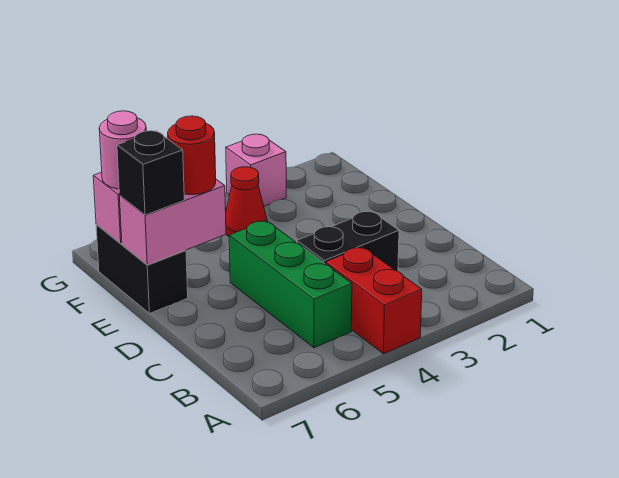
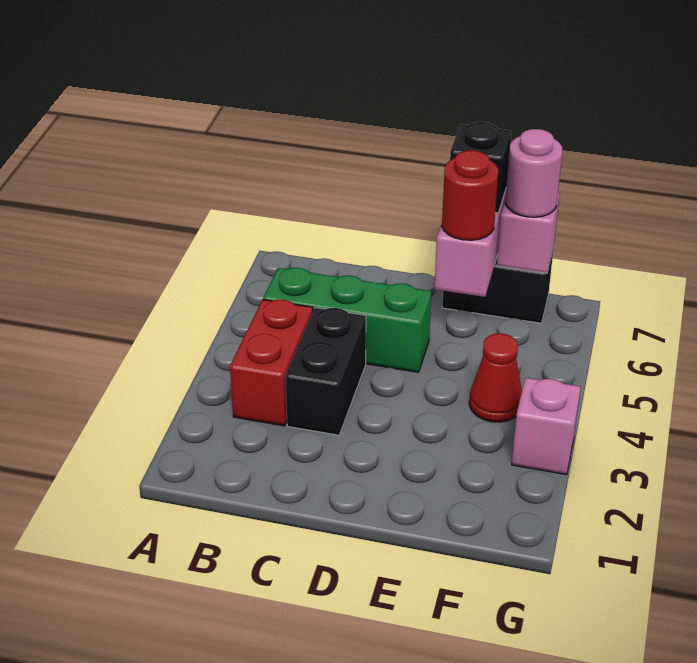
red 1x2 brick [326,247,422,354] -> red 1x2 brick turned to [230,300,313,426]

